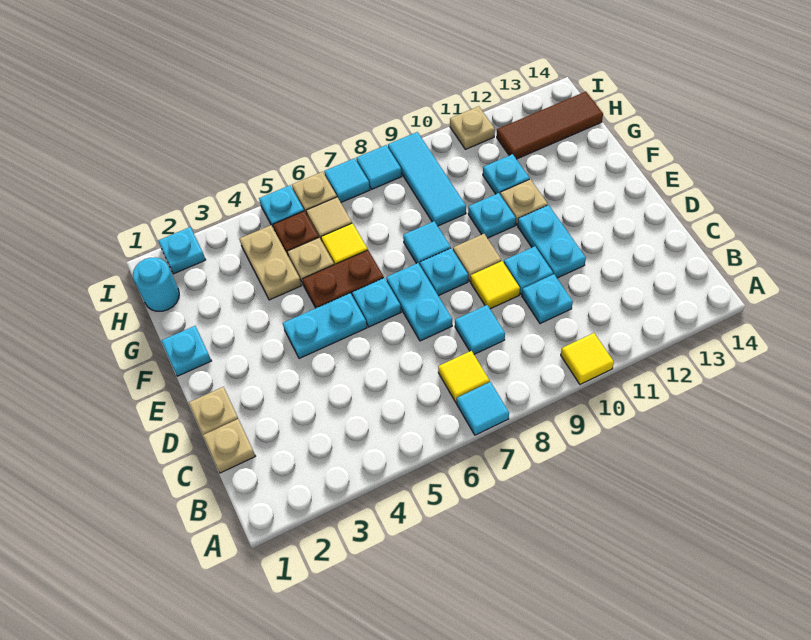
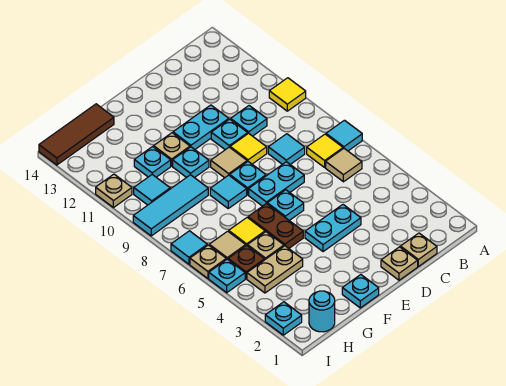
none -> tan 1x1 tile [326,149,362,182]
cyan 1x2 plate [283,293,367,359] -> cyan 1x2 plate turned to [305,205,361,252]
brown 1x3 tile [497,92,603,159] -> brown 1x3 tile turned to [39,104,114,165]
cyan 1x1 tile [356,145,402,189] -> cyan 1x1 tile moved to [134,175,170,205]

